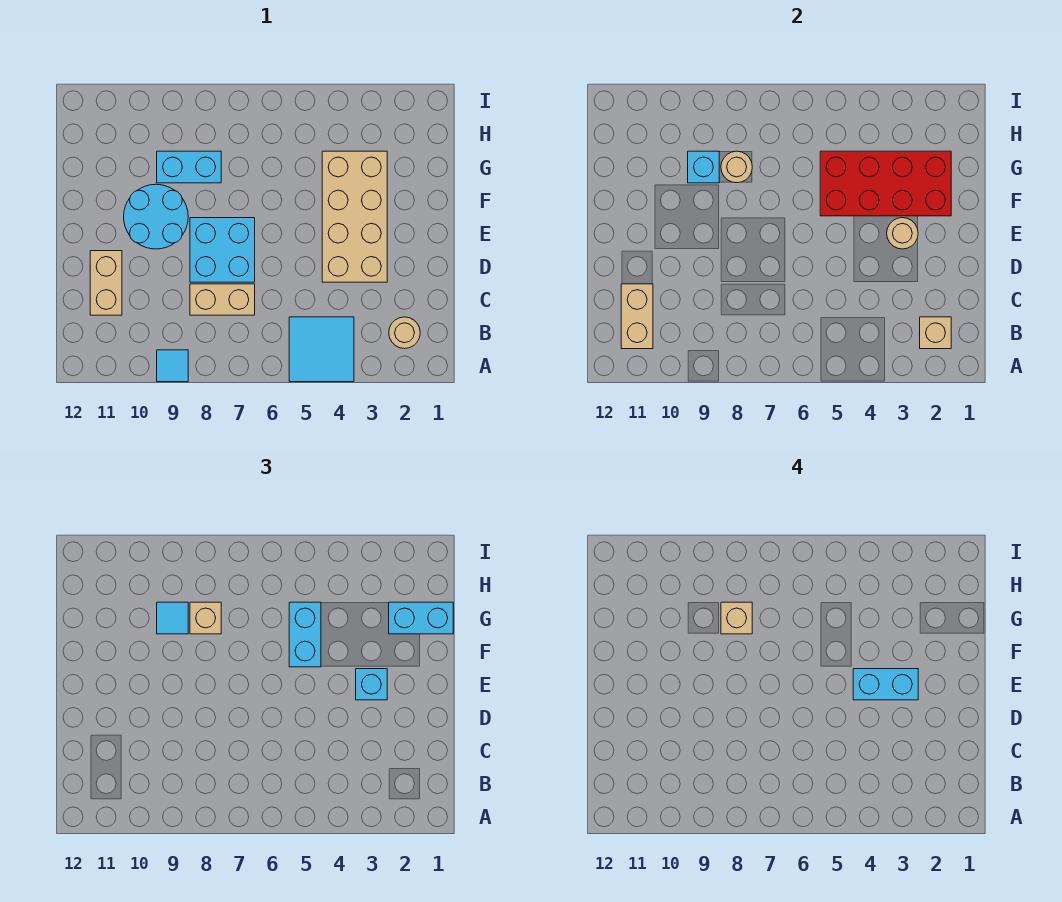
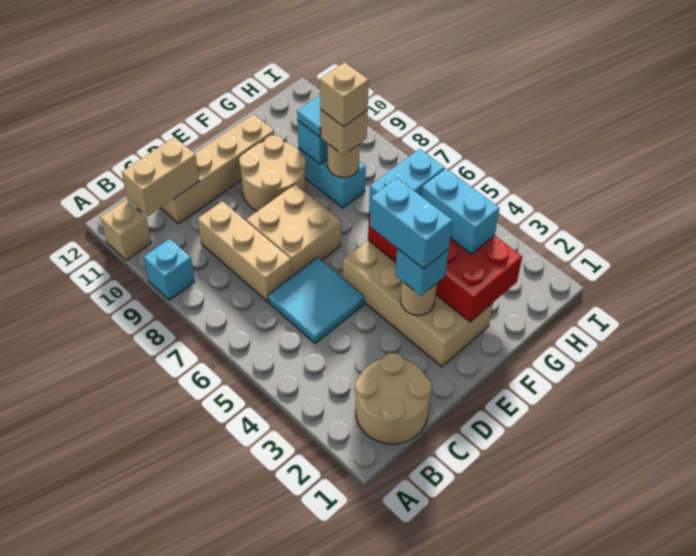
cyan 2x2 tile [289,317,354,382] -> cyan 2x2 tile moved to [268,258,365,343]
cyan 1x1 tile [157,350,188,382] -> cyan 1x1 brick [144,239,195,300]
tan 1x1 round brick [389,317,420,349] -> tan 2x2 round brick [355,353,432,444]
tan 1x1 brick [920,317,951,349] -> tan 1x1 brick moved to [100,200,151,260]
tan 1x2 brick [190,284,255,315] -> tan 1x3 brick [198,201,292,302]
tan 1x2 brick [90,251,122,315] -> tan 1x4 brick [161,114,274,223]
tan 2x4 brick [322,151,387,282] -> tan 2x4 brick turned to [343,240,493,367]
cyan 2x2 brick [190,218,255,282] -> tan 2x2 brick [246,184,341,277]
cyan 2x2 round brick [124,184,188,249] -> tan 2x2 round brick [239,135,306,211]
cyan 1x2 brick [389,602,453,634] -> cyan 1x2 brick moved to [421,168,500,254]

